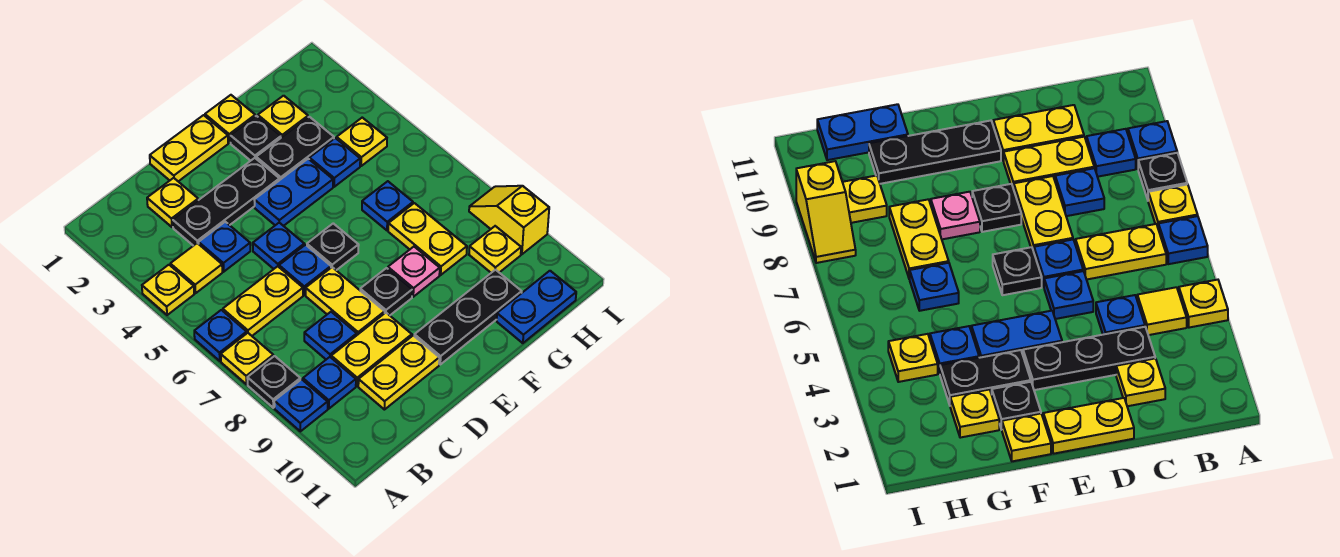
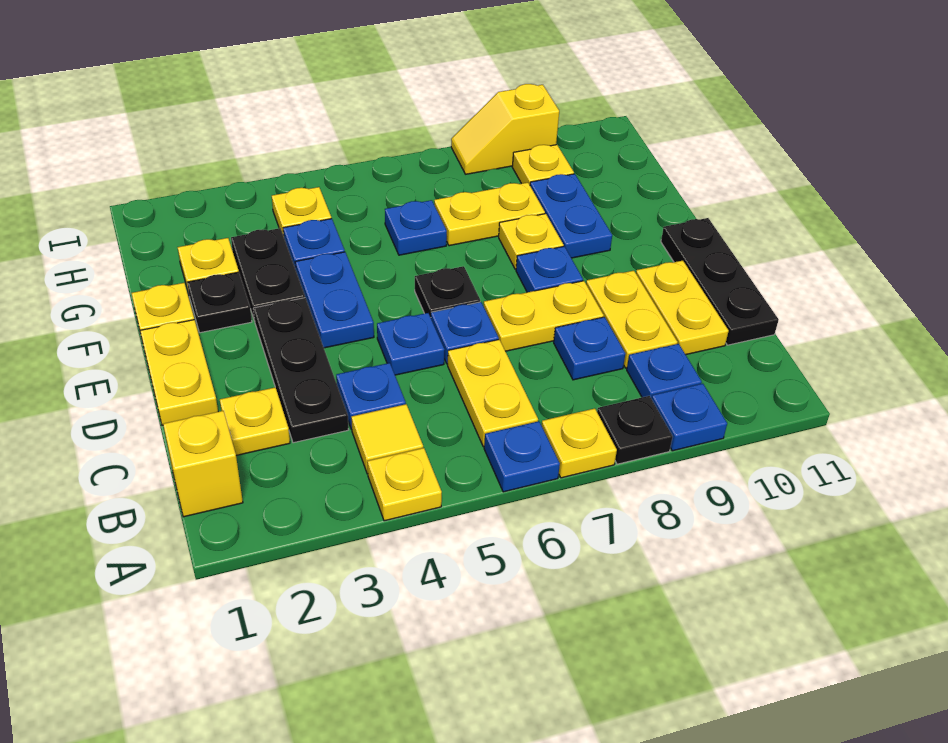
none -> yellow 1x1 brick [163,411,243,517]
black 1x1 plate [360,268,412,315] -> blue 1x1 plate [516,246,583,292]
black 1x3 plate [414,270,522,364] -> black 1x3 plate moved to [661,218,779,345]
pink 1x1 plate [388,247,440,297] -> yellow 1x1 plate [499,214,564,269]
blue 1x2 plate [497,271,576,343] -> blue 1x2 plate moved to [530,174,612,258]

